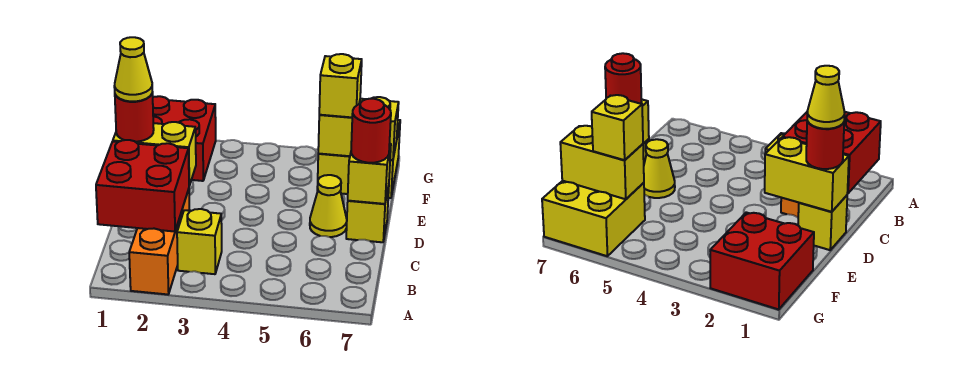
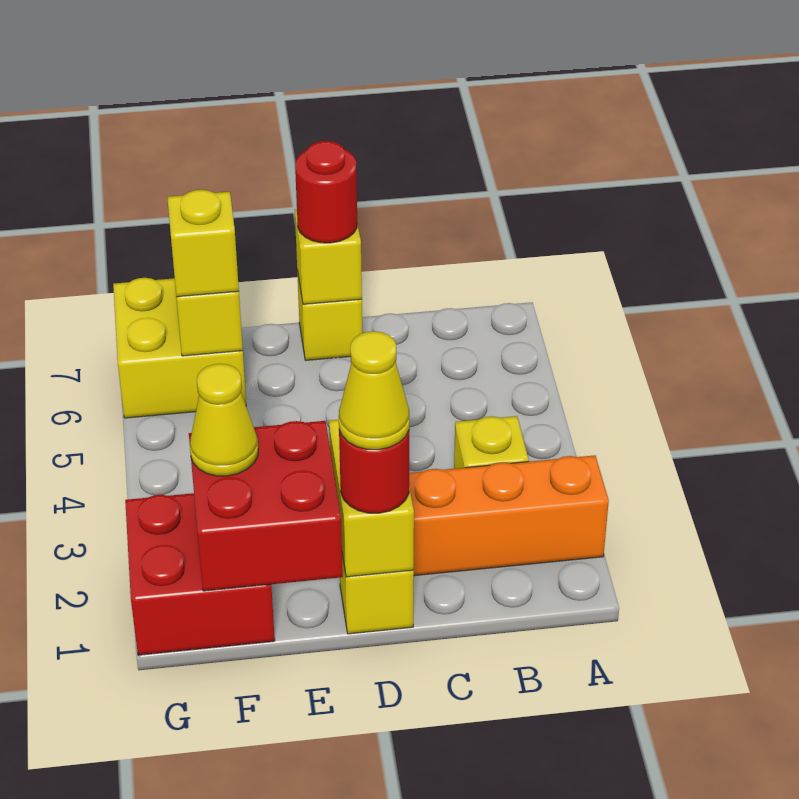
red 2x2 brick [96,140,189,232] -> red 2x2 brick moved to [189,421,343,591]
yellow 1x1 cone [310,175,347,237] -> yellow 1x1 cone moved to [190,364,258,476]

